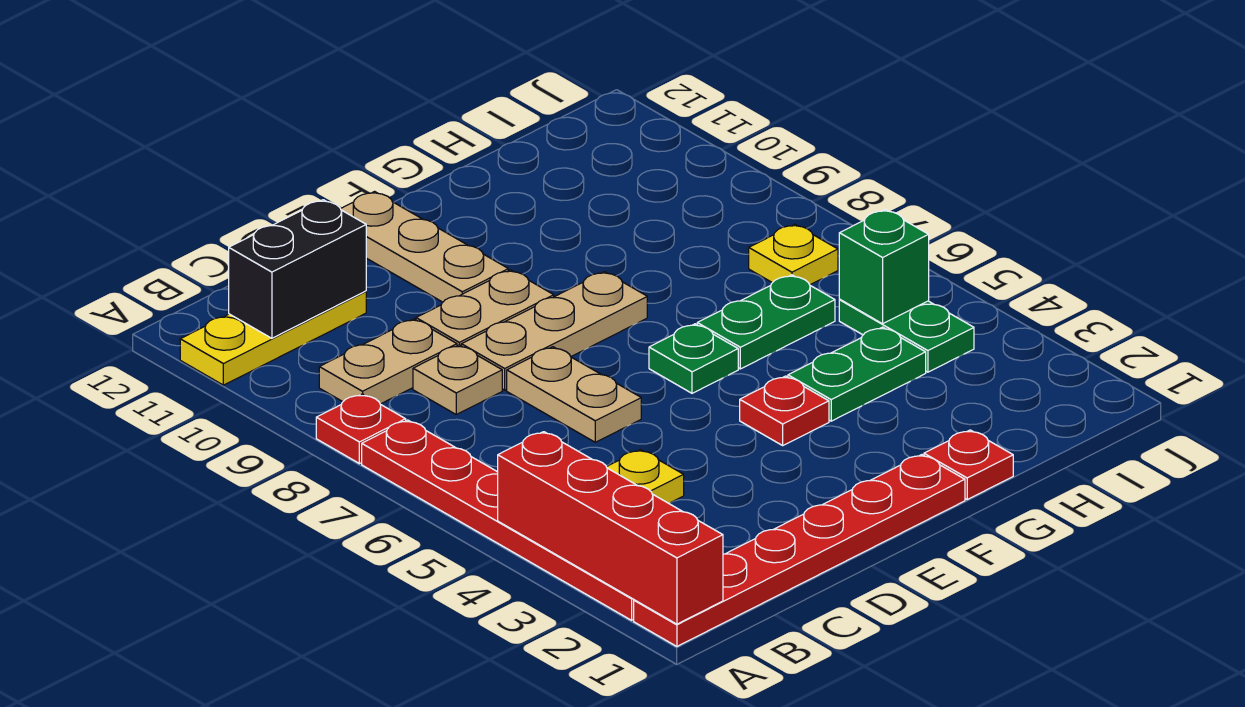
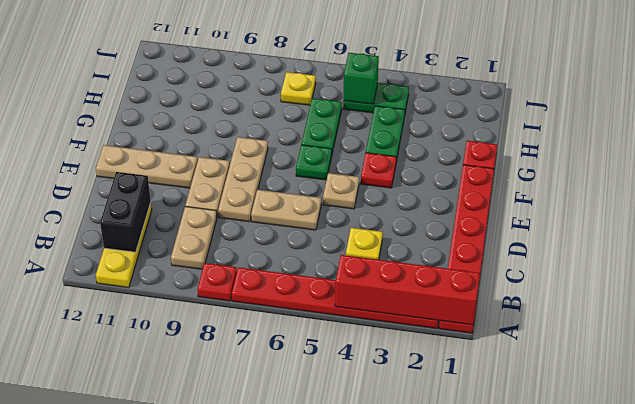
tan 1x1 plate [413,345,502,414] -> tan 1x1 plate moved to [323,173,359,209]

